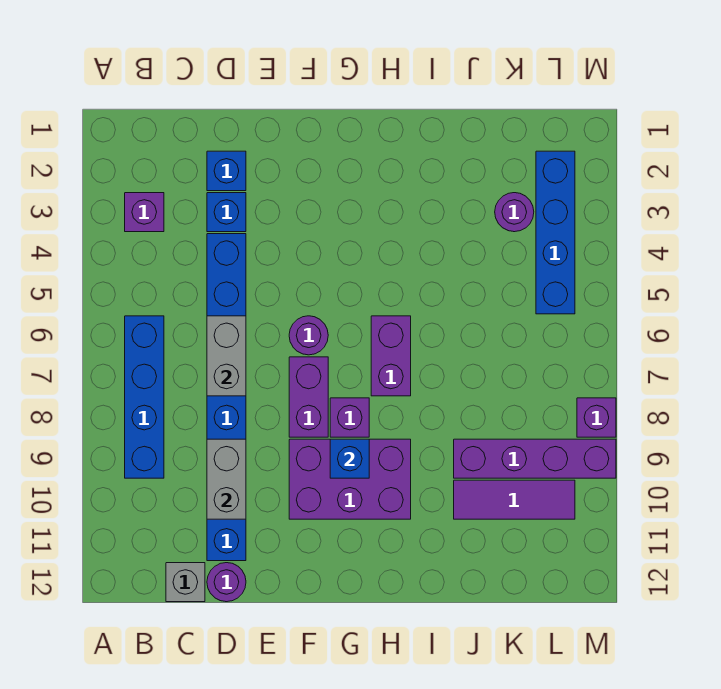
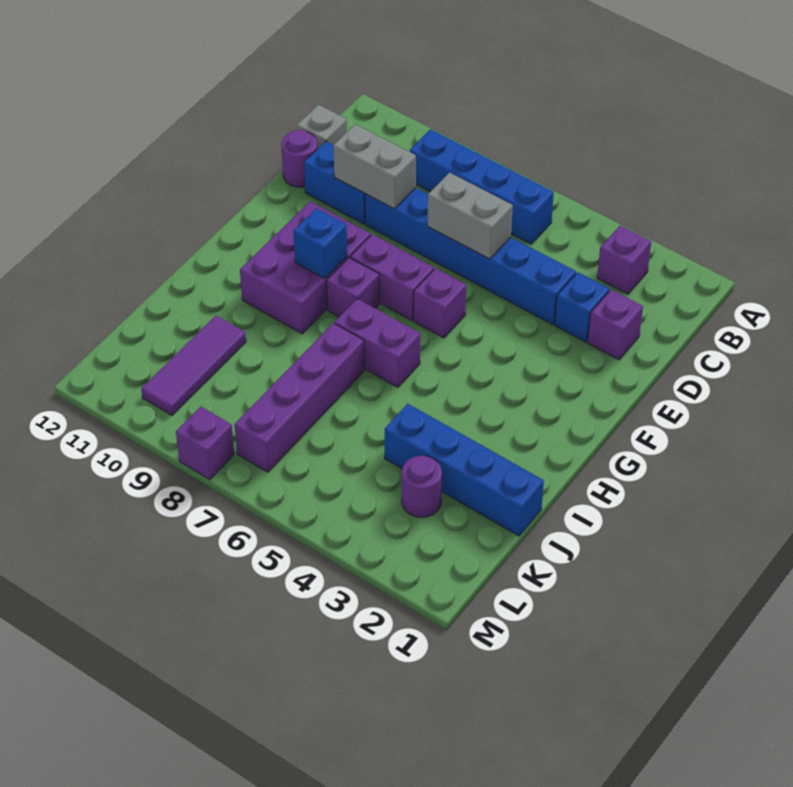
blue 1x1 brick [207,151,246,191] -> purple 1x1 brick [588,289,643,360]
purple 1x1 round brick [289,316,328,355] -> purple 1x1 brick [414,268,466,338]
purple 1x4 brick [454,439,616,478] -> purple 1x4 brick moved to [235,323,365,472]
blue 1x4 brick [536,151,575,314] -> blue 1x4 brick moved to [385,404,544,536]

